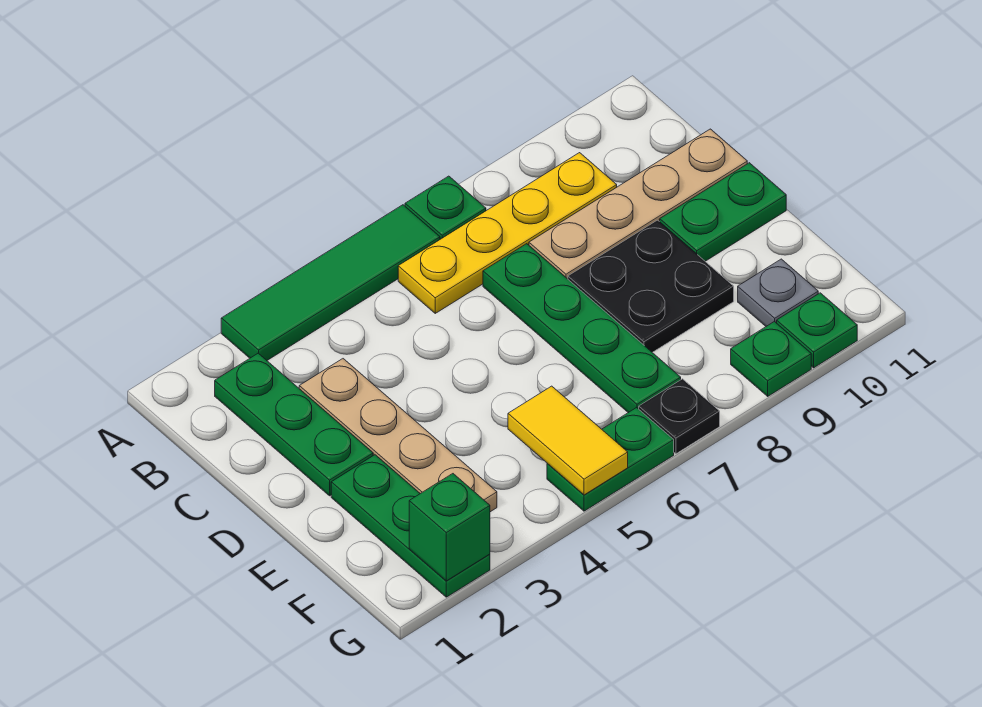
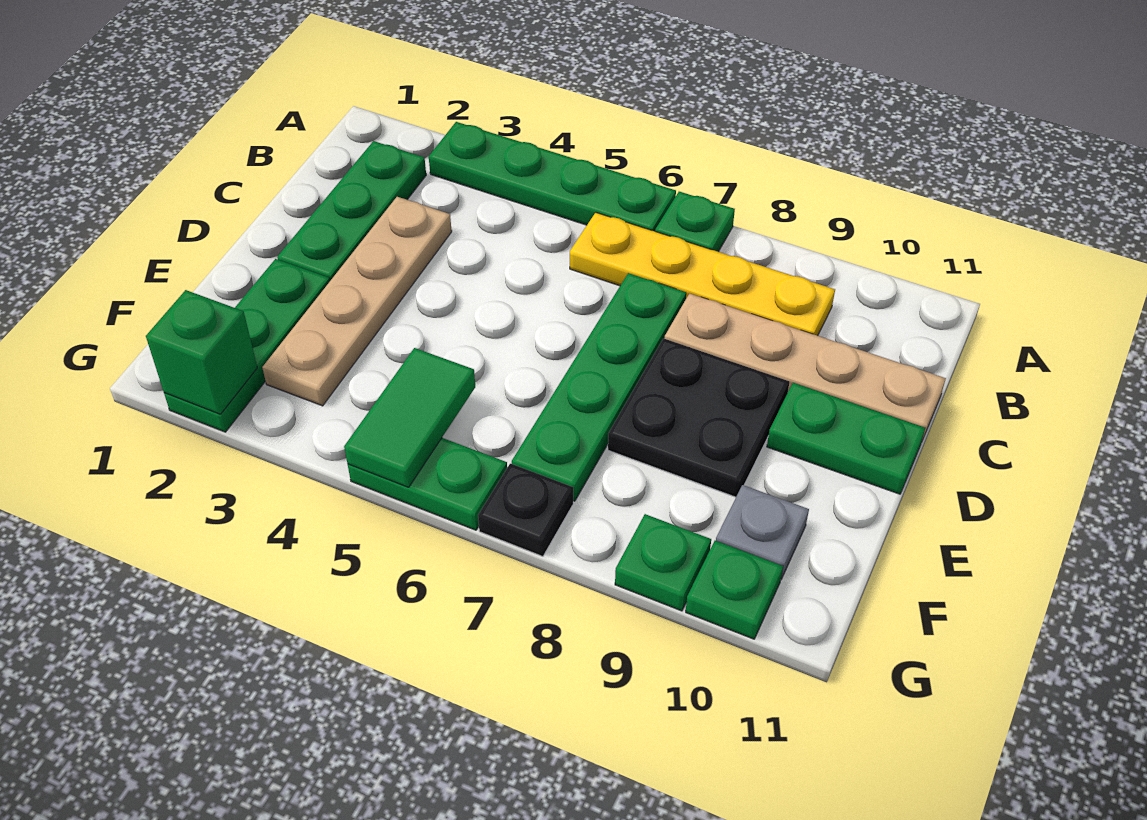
green 1x4 tile [221,205,440,360] -> green 1x4 plate [429,122,676,231]
yellow 1x2 tile [508,386,628,495] -> green 1x2 tile [344,348,475,487]

